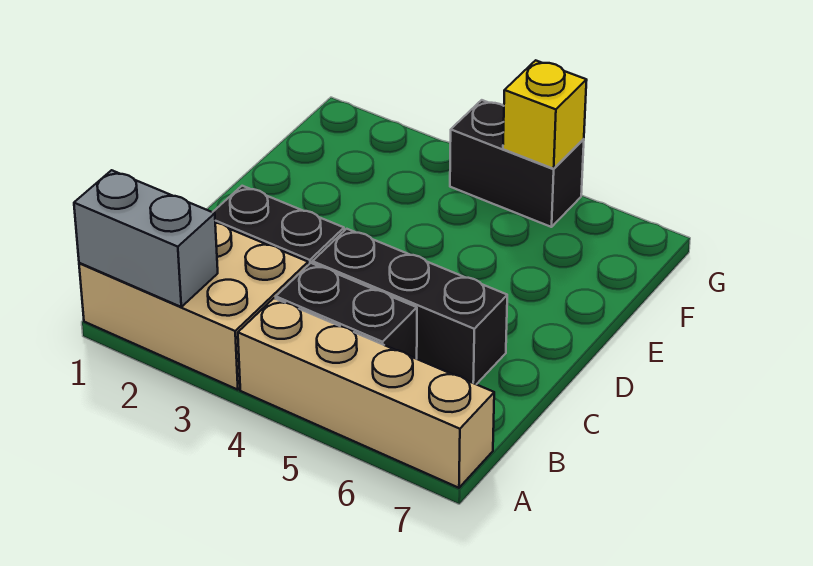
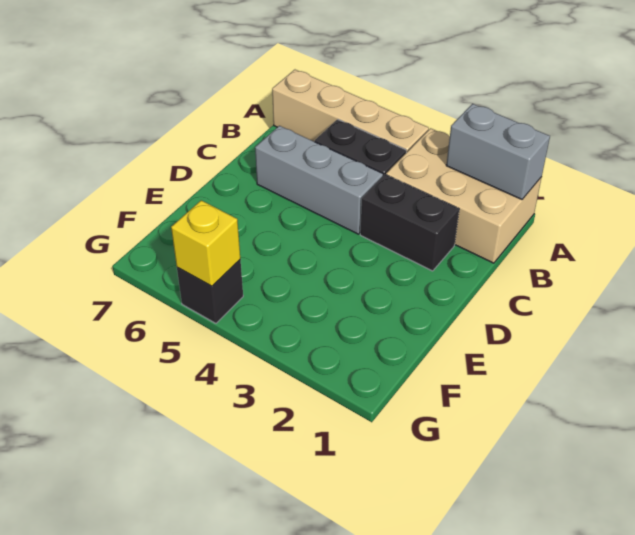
black 1x3 brick [312,229,507,384] -> grey 1x3 brick [255,126,383,234]
black 1x2 brick [450,100,584,227] -> black 1x1 brick [177,260,243,323]

